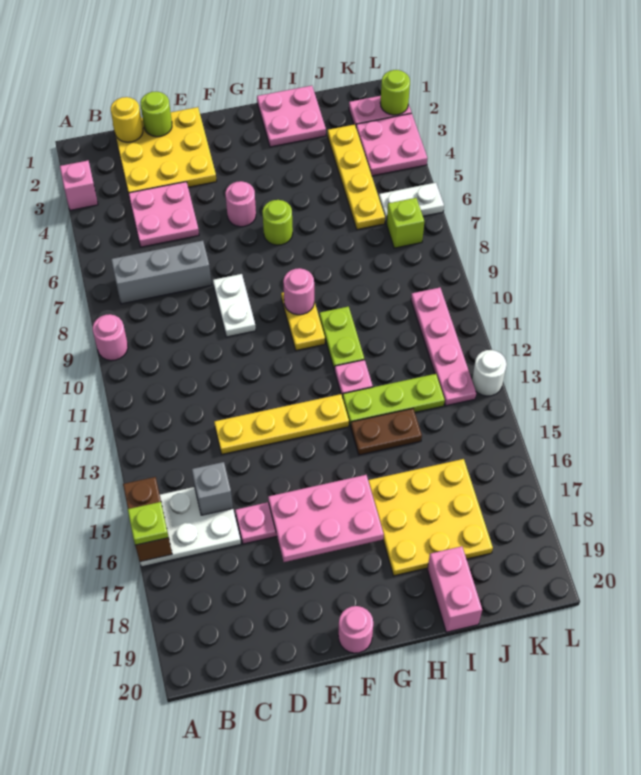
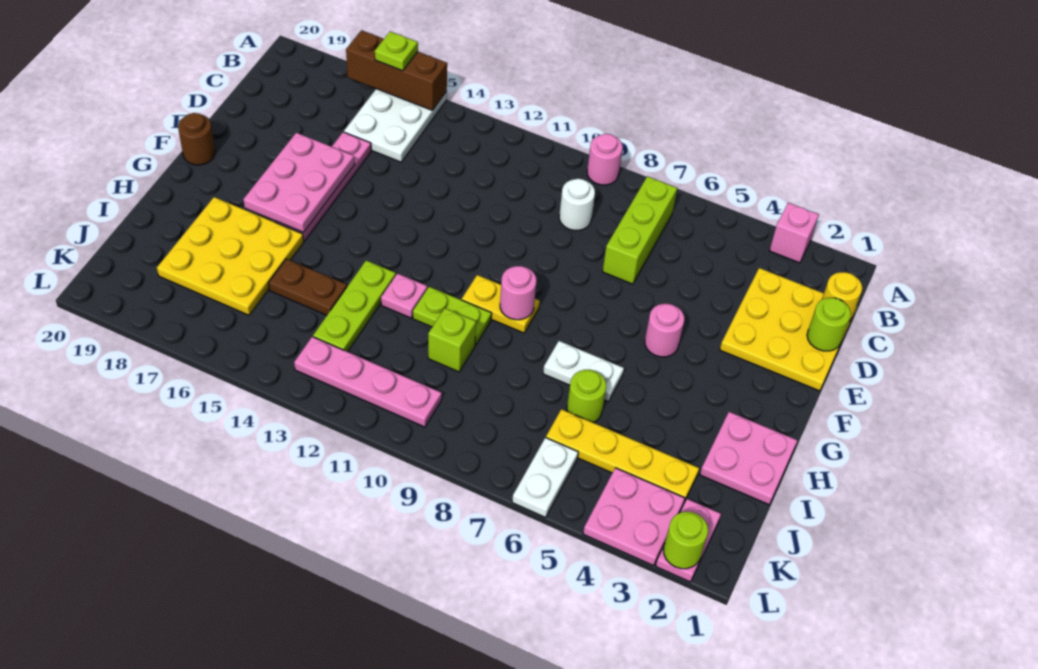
brown 1x2 brick [123,477,172,562] -> brown 1x3 brick [346,30,447,110]
grey 1x3 brick [111,241,212,304] -> lime 1x3 brick [603,176,677,284]
pink 2x2 plate [128,182,199,247] -> none
grey 1x1 brick [192,462,233,515] -> none
yellow 1x4 plate [214,394,349,454] -> none
white 1x2 plate [213,274,256,337] -> white 1x2 plate moved to [543,341,624,402]
pink 1x1 round brick [338,606,373,653] -> brown 1x1 round brick [178,113,215,165]
lime 1x1 round brick [262,200,293,245] -> lime 1x1 round brick moved to [567,370,606,423]
brown 1x2 plate [351,409,422,455] -> brown 1x2 plate turned to [269,259,347,315]
pink 1x2 brick [427,546,482,632] -> none
lime 1x1 brick [387,198,424,248] -> lime 1x1 brick moved to [428,308,476,372]
white 1x1 round brick [472,350,507,396] -> white 1x1 round brick moved to [559,179,595,230]

